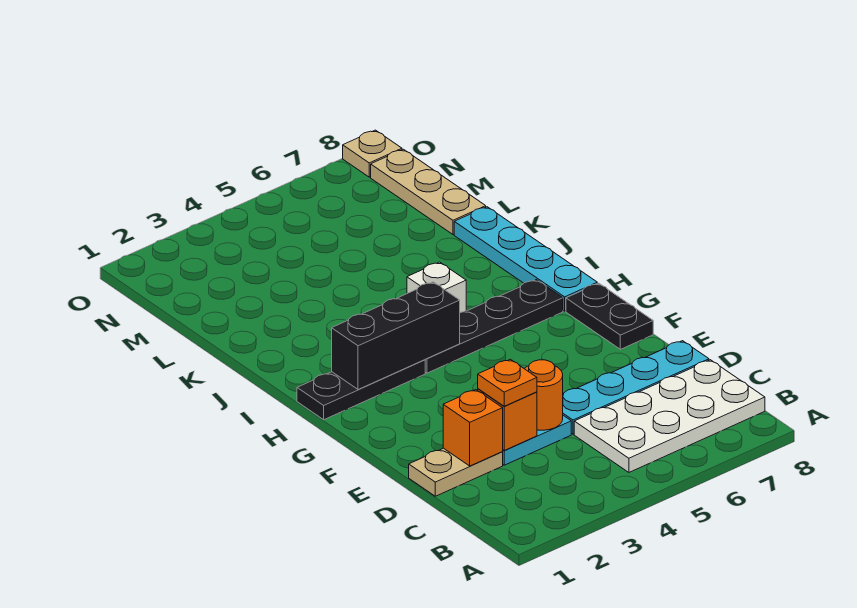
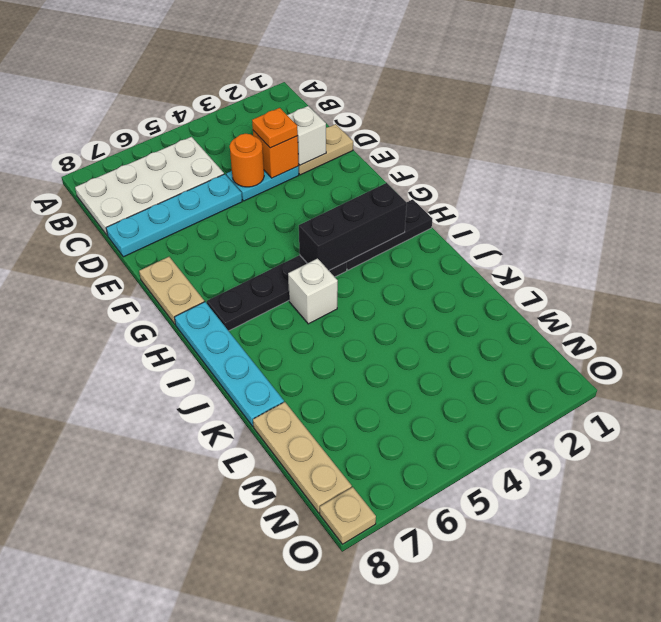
orange 1x1 brick [443,390,503,466] -> white 1x1 brick [287,106,326,165]
black 1x2 plate [566,283,653,349] -> tan 1x2 plate [139,257,204,325]

